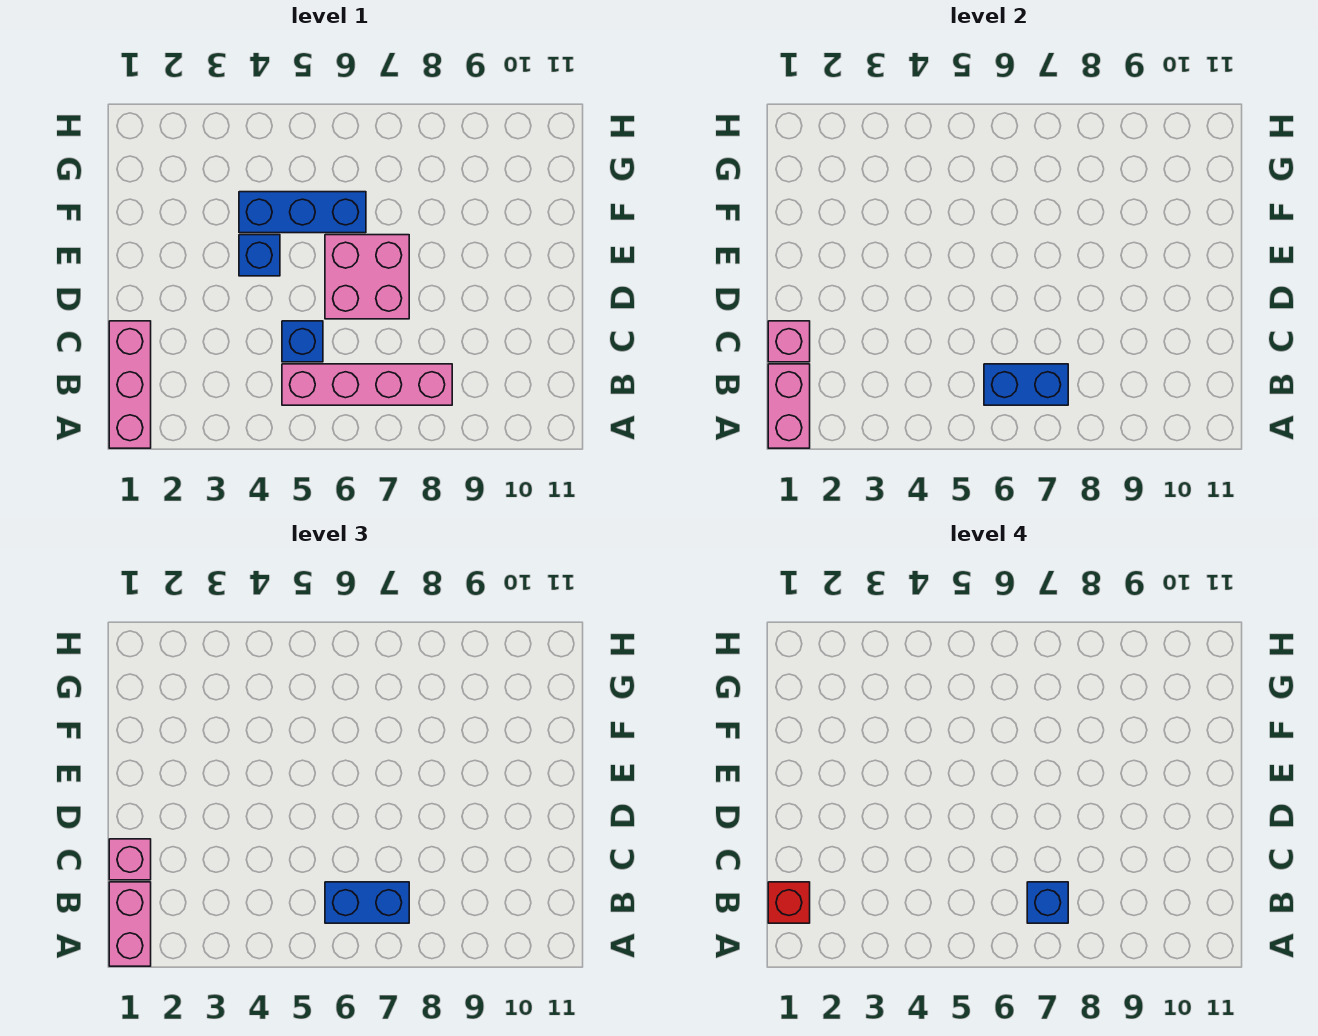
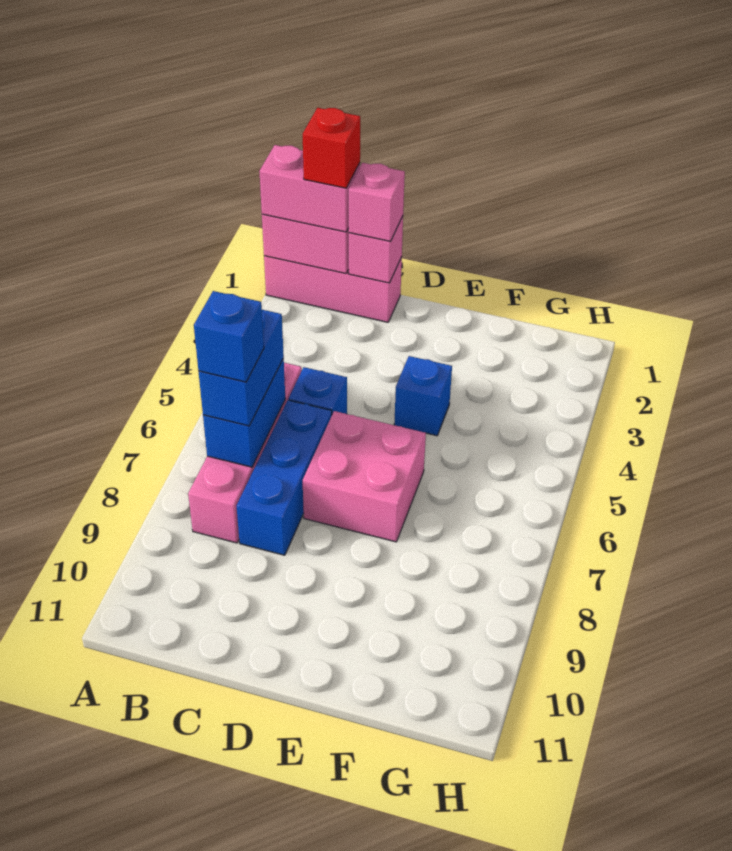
blue 1x3 brick [239,192,366,233] -> blue 1x3 brick moved to [237,400,332,555]

